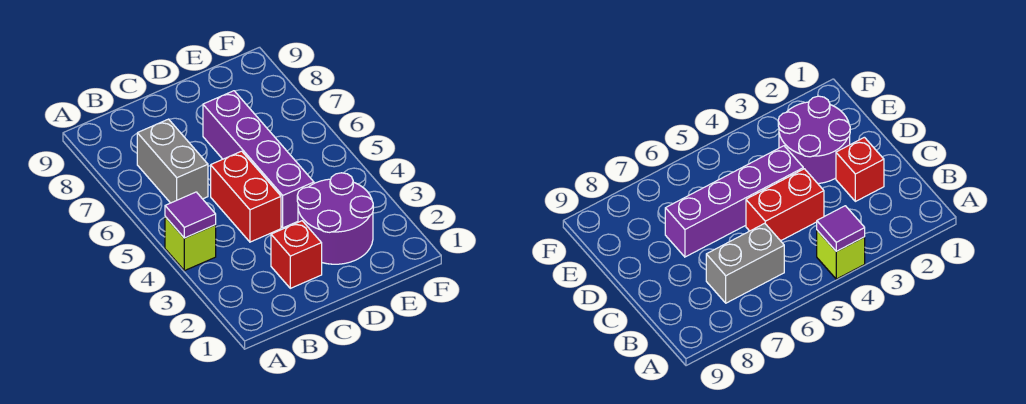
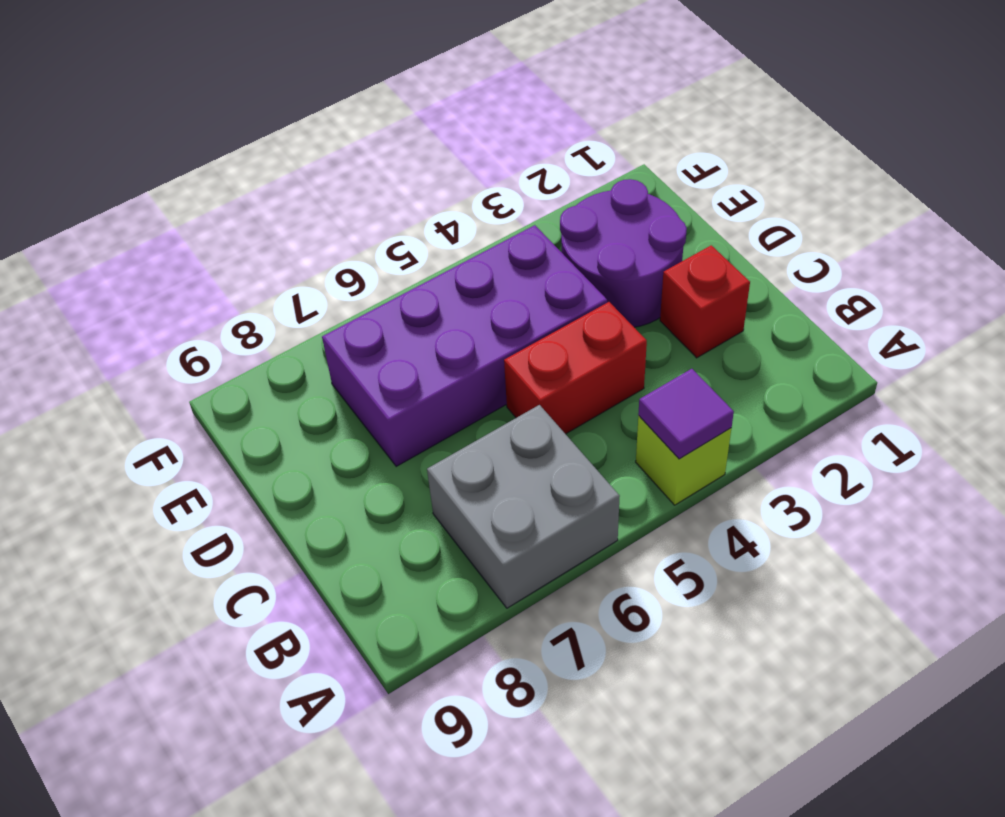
grey 1x2 brick [137,119,208,203] -> grey 2x2 brick [427,405,620,608]
purple 1x4 brick [203,91,314,228] -> purple 2x4 brick [322,225,607,466]

